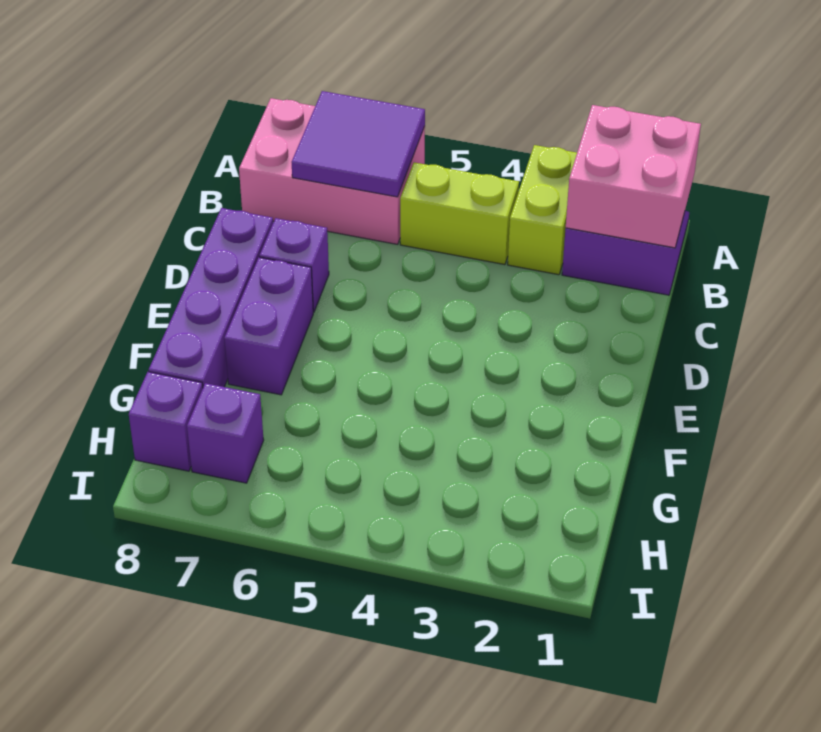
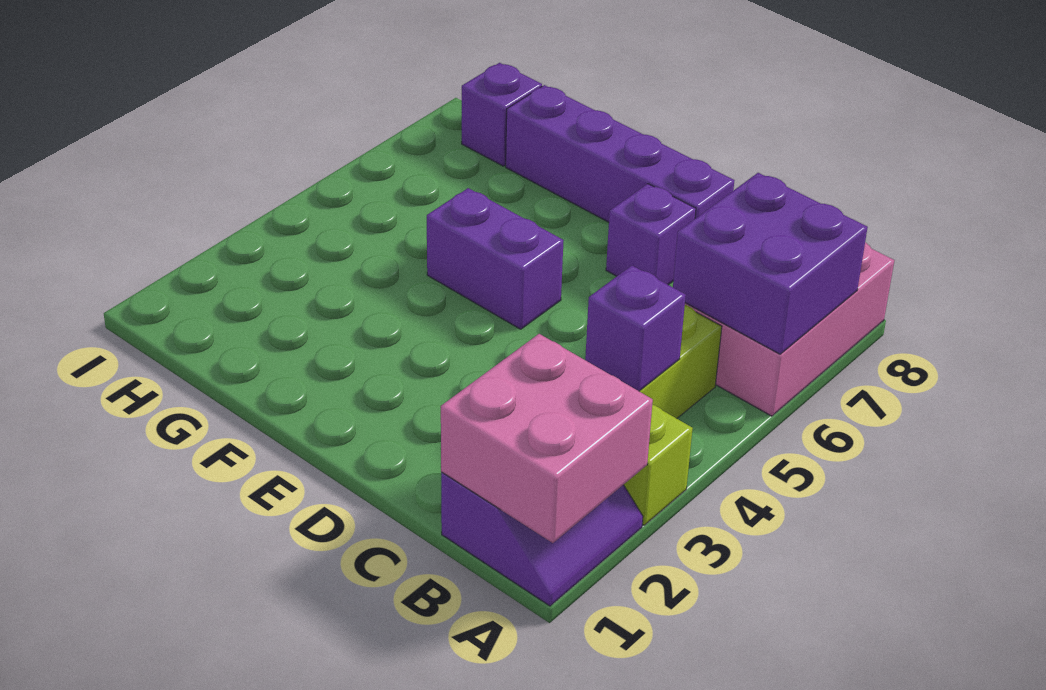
purple 2x2 tile [292,91,425,197] -> purple 2x2 brick [673,173,868,354]
purple 1x2 brick [224,257,313,395] -> purple 1x2 brick moved to [427,188,564,329]
purple 1x1 brick [187,383,264,483] -> purple 1x1 brick moved to [585,266,686,391]

